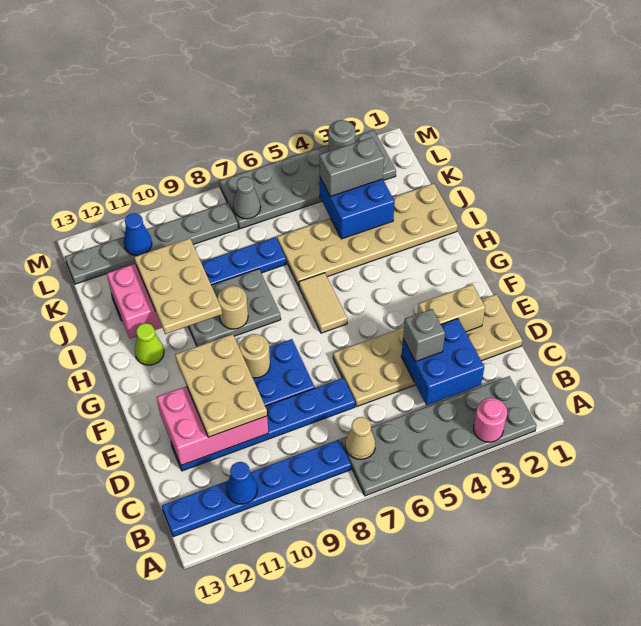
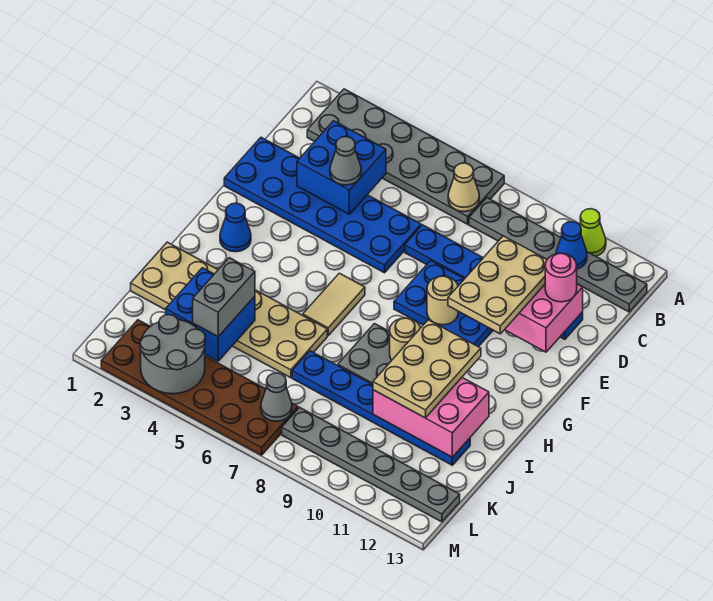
pink 1x1 round brick [474,398,507,442] -> pink 1x1 round brick moved to [545,253,577,302]
blue 1x6 plate [162,440,351,537] -> grey 1x6 plate [469,198,647,312]
tan 2x6 plate [333,294,522,407] -> blue 2x6 plate [224,137,421,273]
grey 1x1 brick [403,309,445,362] -> grey 1x1 cone [330,137,361,185]
tan 1x2 brick [417,284,485,332] -> none
lime 1x1 cone [135,323,164,365] -> lime 1x1 cone moved to [580,209,606,256]
grey 1x2 brick [320,137,384,196] -> grey 1x2 brick turned to [193,258,255,337]
grey 2x6 plate [219,130,396,229] -> brown 2x6 plate [101,320,298,455]
blue 1x1 cone [124,213,152,256] -> blue 1x1 cone moved to [220,203,251,252]
grey 1x1 round brick [328,120,355,152] -> grey 2x2 round brick [140,315,205,394]

